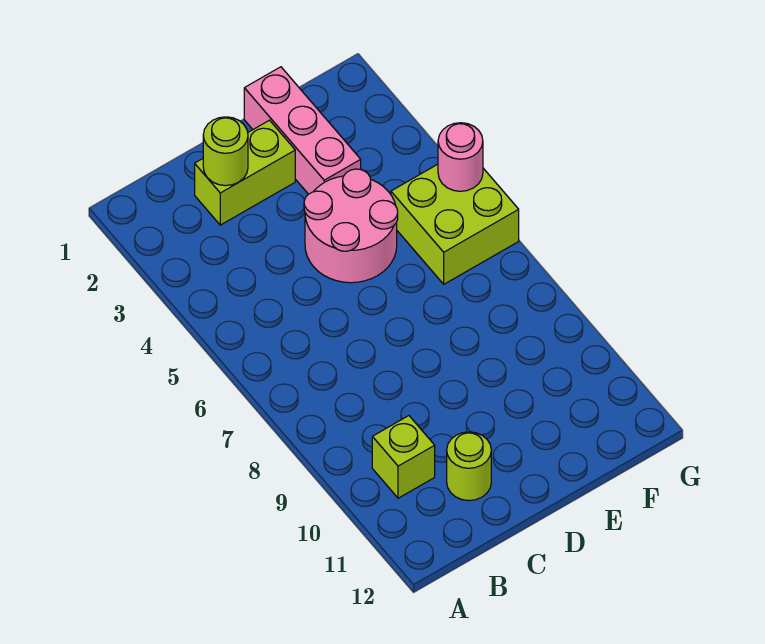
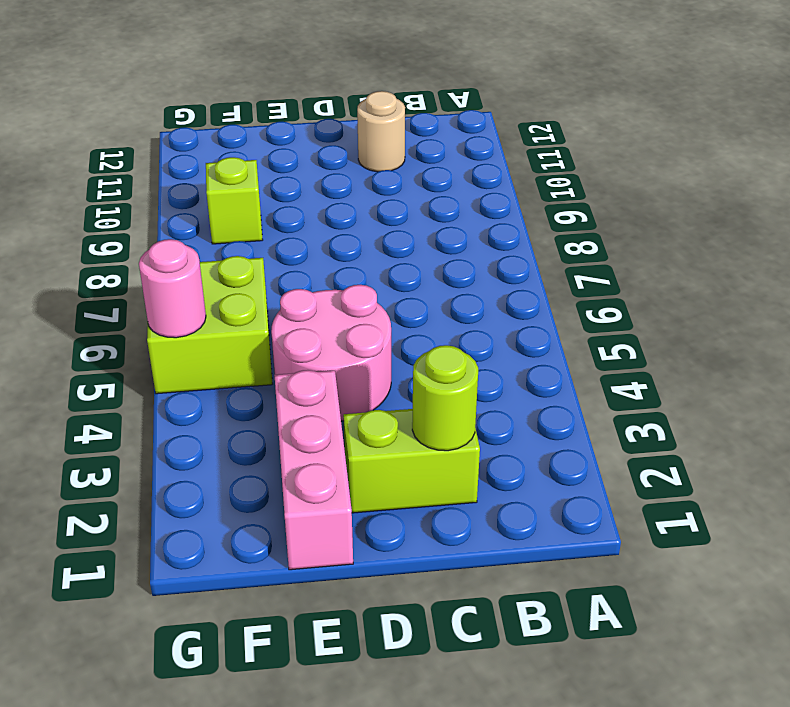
lime 1x1 brick [372,416,435,498] -> lime 1x1 brick moved to [206,157,263,244]
lime 1x1 round brick [447,432,491,501] -> tan 1x1 round brick [357,91,405,172]

